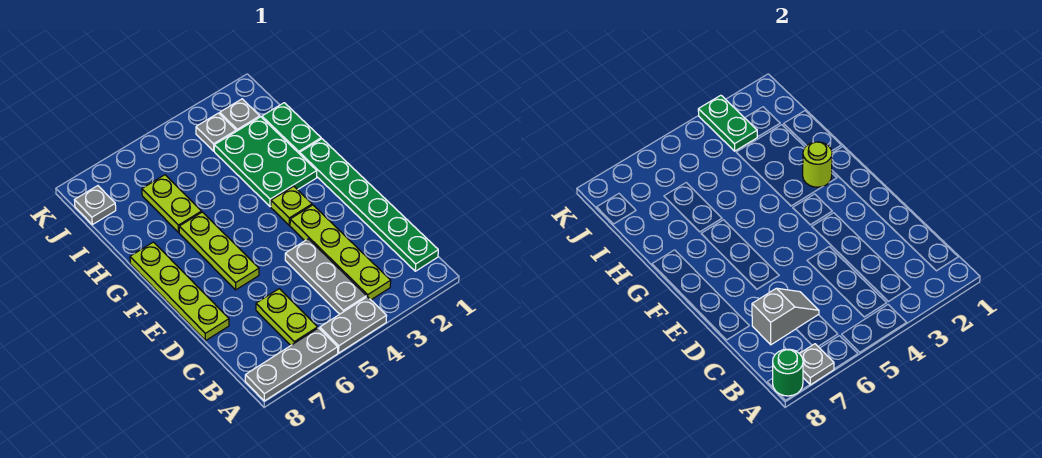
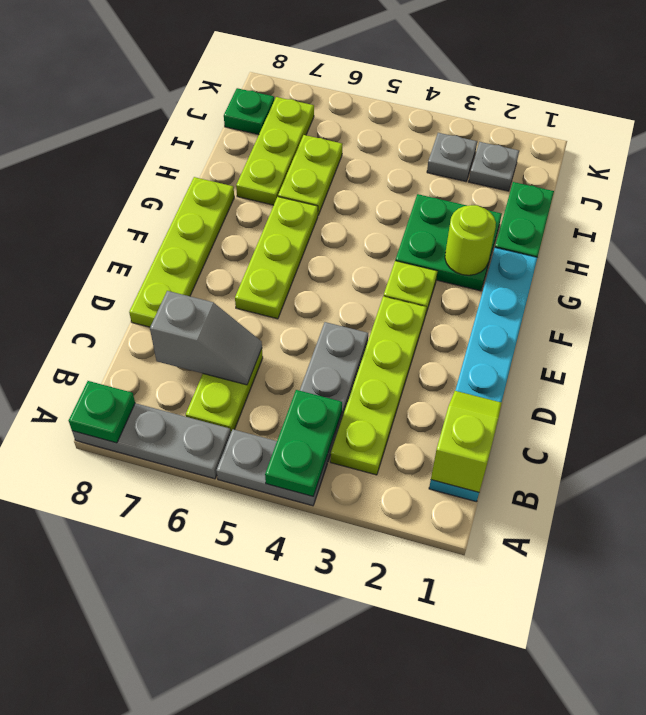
grey 1x1 plate [799,344,834,385] -> none
green 1x1 round brick [773,349,803,396] -> green 1x1 plate [69,381,135,443]
green 1x6 plate [300,139,438,271] -> cyan 1x6 plate [429,248,538,502]
none -> lime 1x2 slope [431,391,502,492]
green 2x3 plate [214,117,317,207] -> green 2x2 plate [395,194,502,291]
none -> lime 1x3 plate [236,97,314,205]
green 1x2 plate [698,95,757,151] -> green 1x2 plate moved to [265,390,342,496]
grey 1x1 plate [75,186,116,225] -> green 1x1 plate [224,88,274,135]

